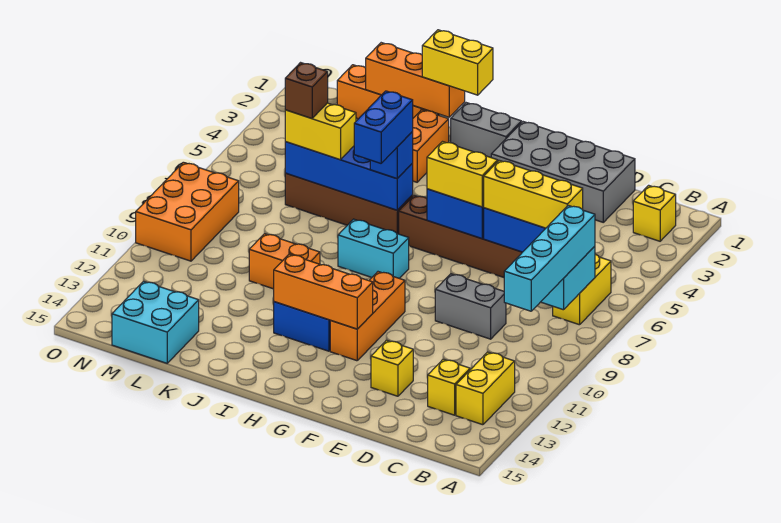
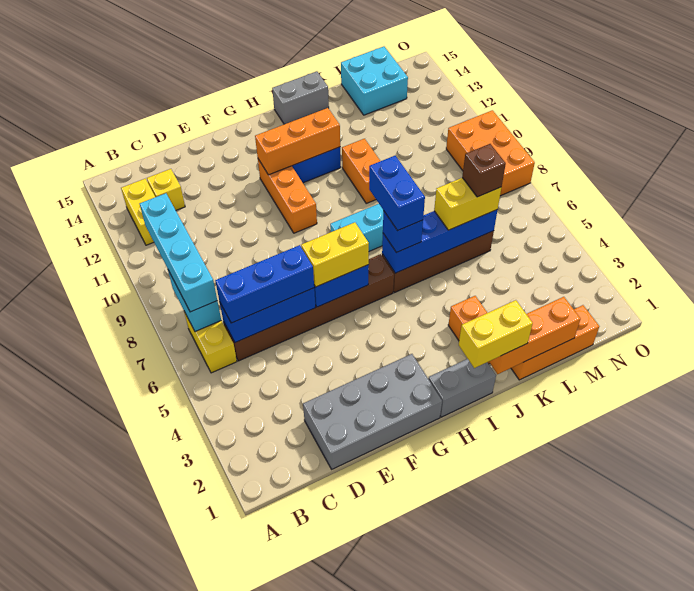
yellow 1x1 brick [633,185,676,241] -> none
yellow 1x3 brick [484,160,583,228] -> blue 1x3 brick [215,245,314,323]
grey 1x2 brick [435,274,506,339] -> grey 1x2 brick moved to [272,71,329,124]
yellow 1x1 brick [371,340,413,396] -> none
orange 1x2 brick [249,234,320,289] -> orange 1x2 brick turned to [342,139,380,203]

